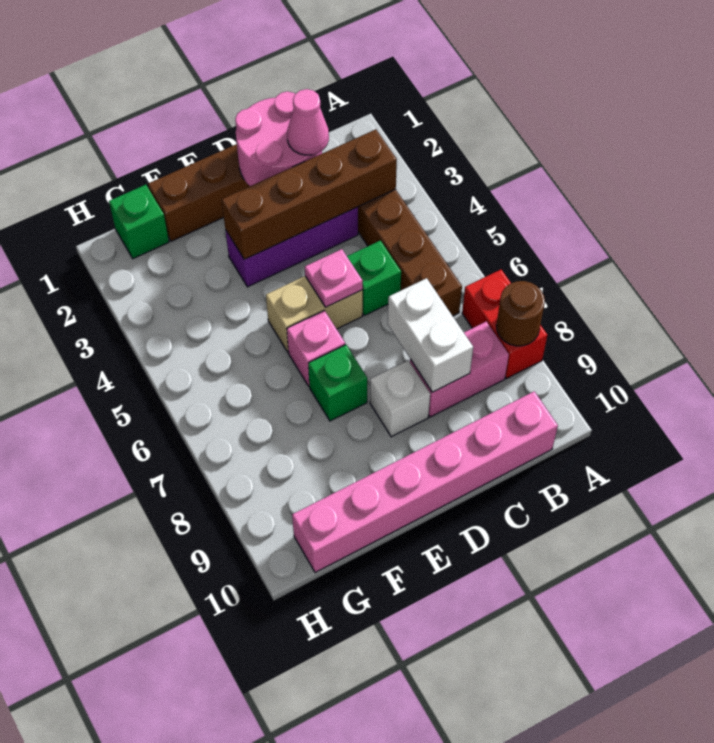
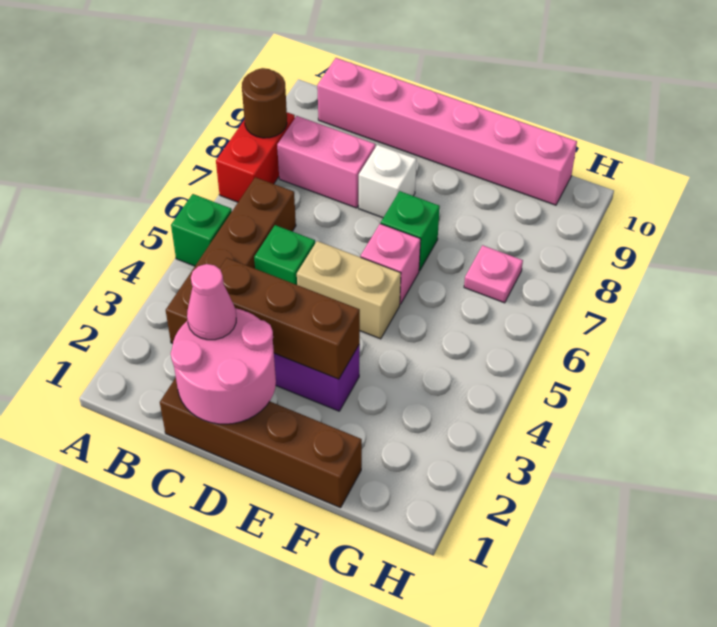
brown 1x4 brick [222,129,397,259] -> brown 1x3 brick [220,258,360,379]
white 1x2 brick [388,278,473,392] -> none
pink 1x1 plate [305,249,363,307] -> pink 1x1 plate moved to [464,245,523,303]
green 1x1 brick [109,185,169,259] -> green 1x1 brick moved to [171,194,232,266]

